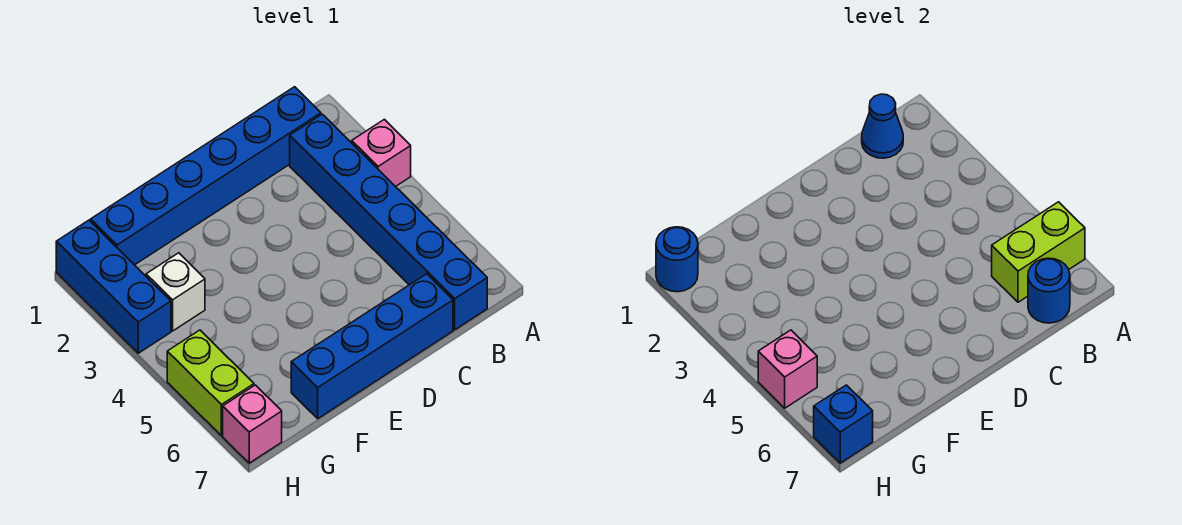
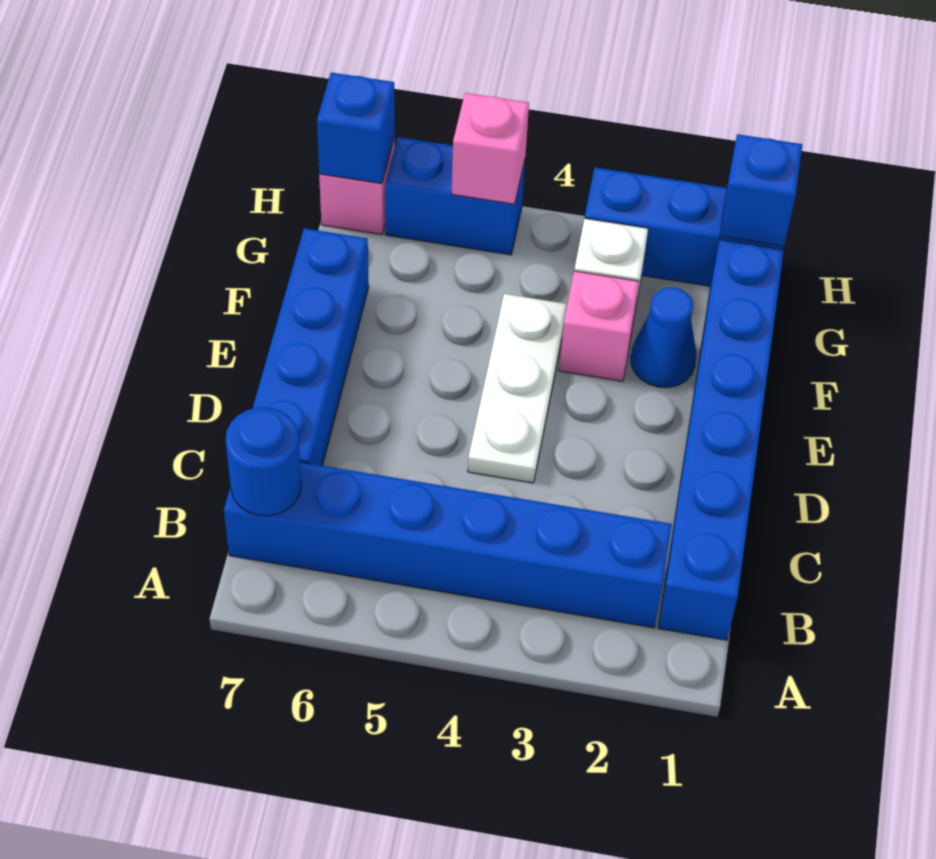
pink 1x1 brick [352,119,411,187] -> pink 1x1 brick moved to [559,271,639,381]
lime 1x2 brick [992,202,1085,302] -> none
blue 1x1 cone [862,94,903,158] -> blue 1x1 cone moved to [631,287,696,388]
none -> white 1x3 plate [468,294,567,483]
blue 1x1 round brick [656,227,698,292] -> blue 1x1 brick [720,134,802,246]
lime 1x2 brick [167,330,254,436] -> blue 1x2 brick [385,137,525,255]

